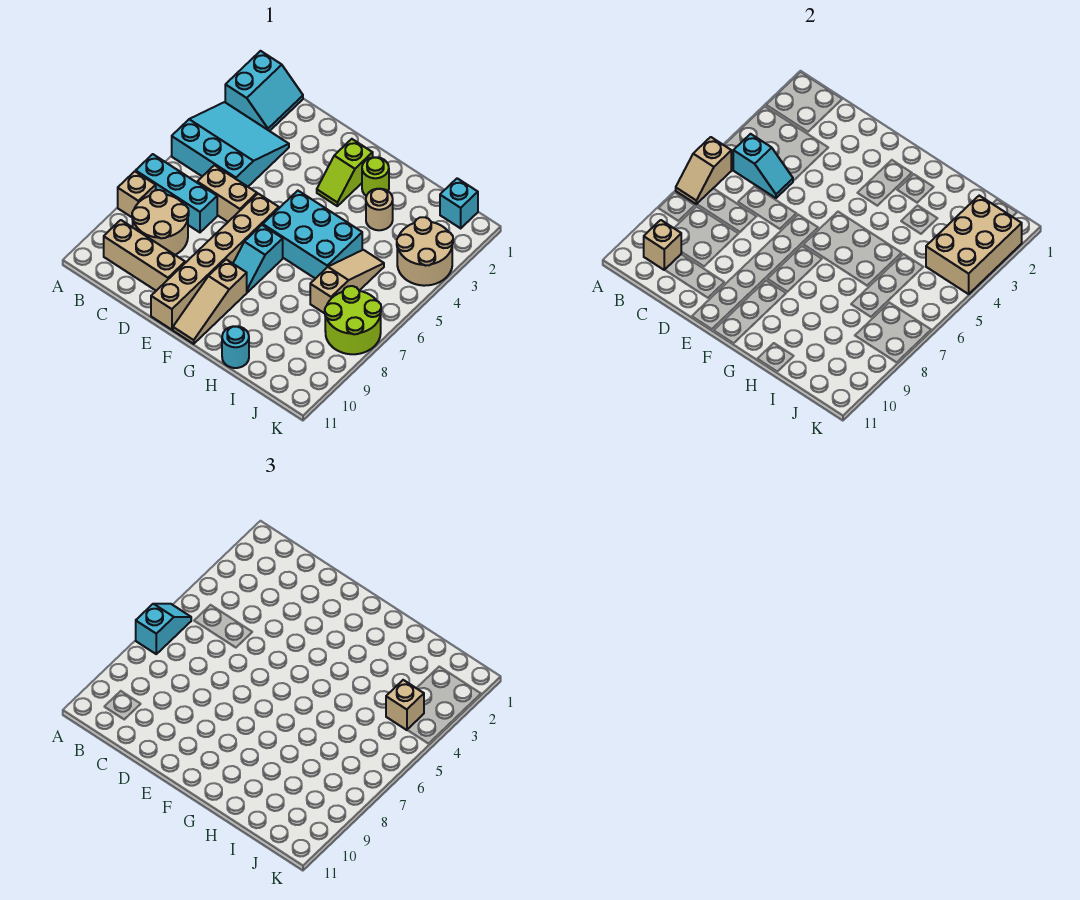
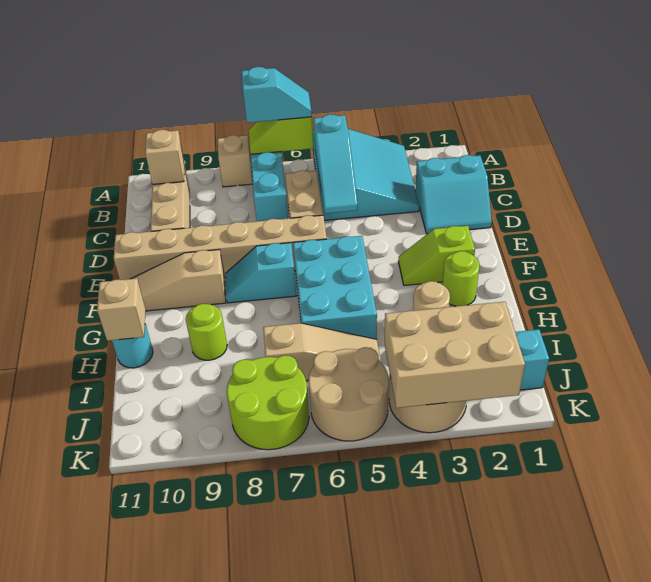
cyan 2x2 slope [225,51,303,131] -> cyan 2x2 slope moved to [415,155,492,234]
tan 1x2 slope [676,137,731,204] -> lime 1x2 slope [249,117,314,154]
cyan 1x2 slope [733,134,793,198] -> cyan 1x3 slope [314,114,358,213]
tan 2x2 round brick [132,190,189,255] -> tan 2x2 round brick moved to [309,347,389,441]
none -> lime 1x1 round brick [186,304,227,360]
tan 1x1 brick [386,680,424,730] -> tan 1x1 brick moved to [97,278,146,341]

